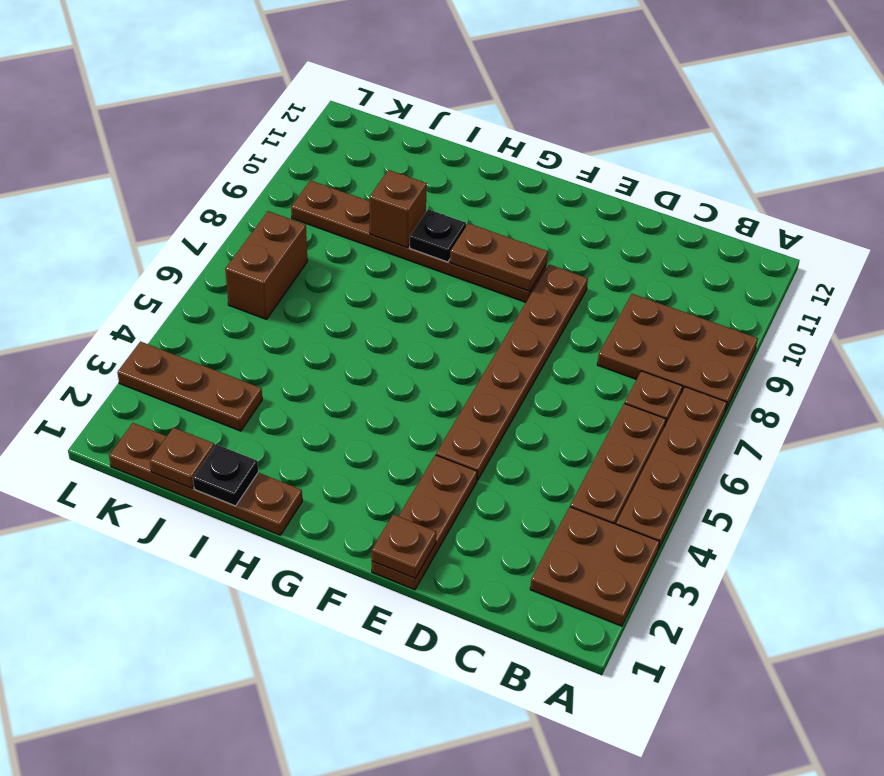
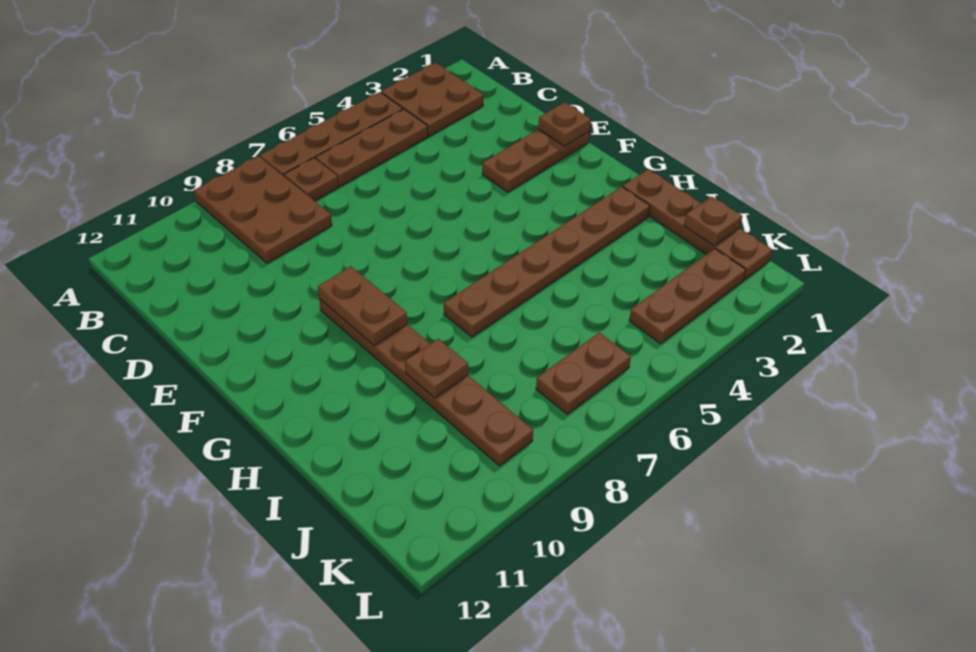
brown 1x6 plate [436,265,588,481] -> brown 1x6 plate moved to [444,187,650,337]
black 1x1 plate [410,209,466,262] -> none
black 1x1 plate [193,444,258,506] -> none
brown 1x1 brick [370,170,427,248] -> brown 1x1 plate [405,339,468,398]
brown 1x3 plate [117,342,262,431] -> brown 1x3 plate turned to [629,249,746,344]
brown 1x2 brick [225,211,307,319] -> brown 1x2 plate [536,333,631,414]

